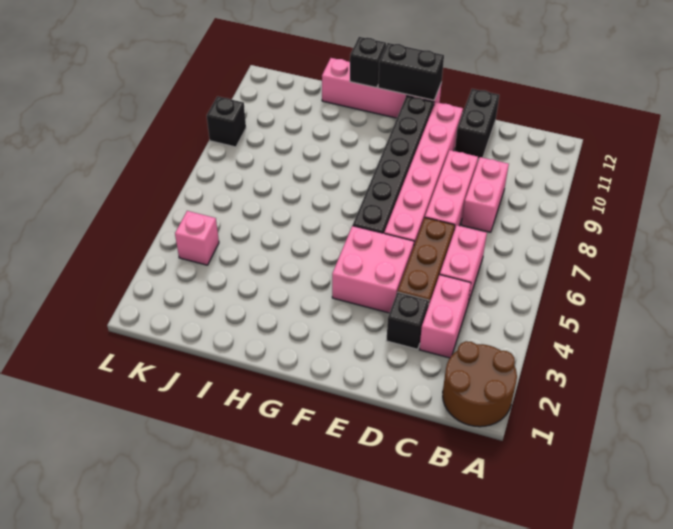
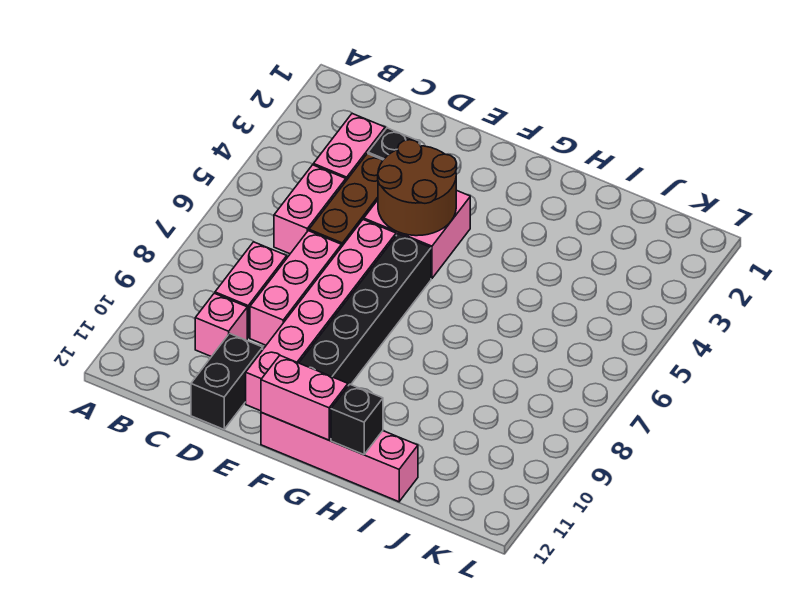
brown 2x2 round brick [443,341,517,427] -> brown 2x2 round brick moved to [378,140,457,236]
black 1x2 brick [378,43,444,100] -> pink 1x2 brick [261,356,348,440]
pink 1x1 brick [175,211,219,265] -> pink 1x1 brick moved to [195,293,247,357]
black 1x1 brick [207,96,246,147] -> none

